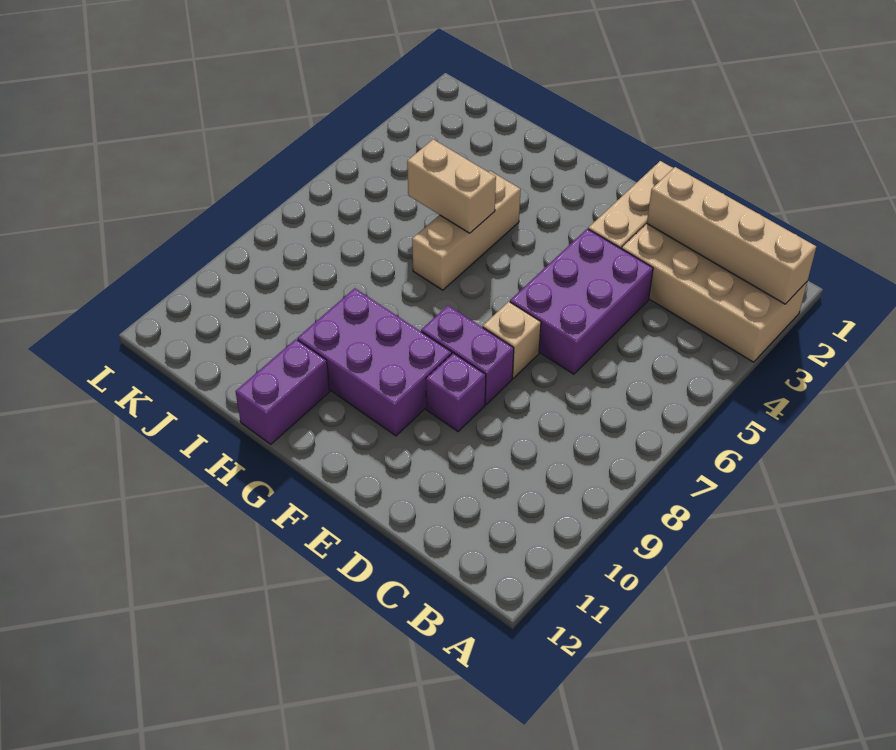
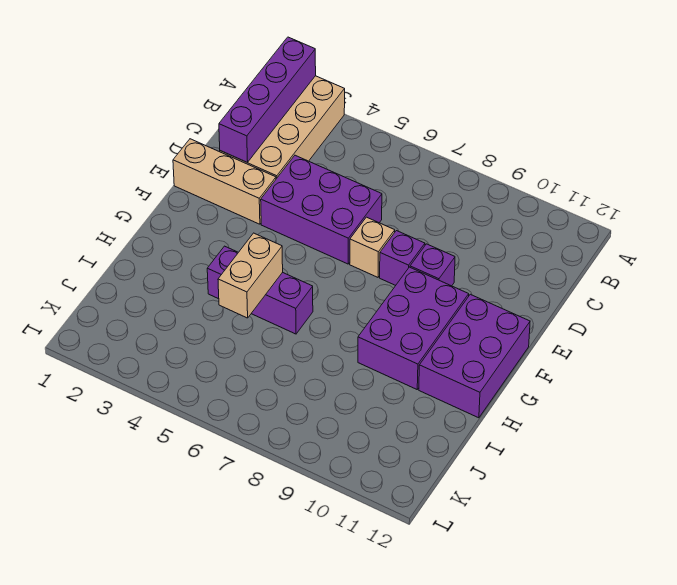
tan 1x4 brick [647,167,816,304] -> purple 1x4 brick [219,37,316,163]
purple 1x2 brick [421,306,514,404] -> purple 1x1 brick [380,231,425,285]
tan 1x3 brick [412,171,521,290] -> purple 1x3 brick [207,246,313,334]
purple 1x2 brick [235,339,330,444] -> purple 2x3 brick [419,294,530,418]

